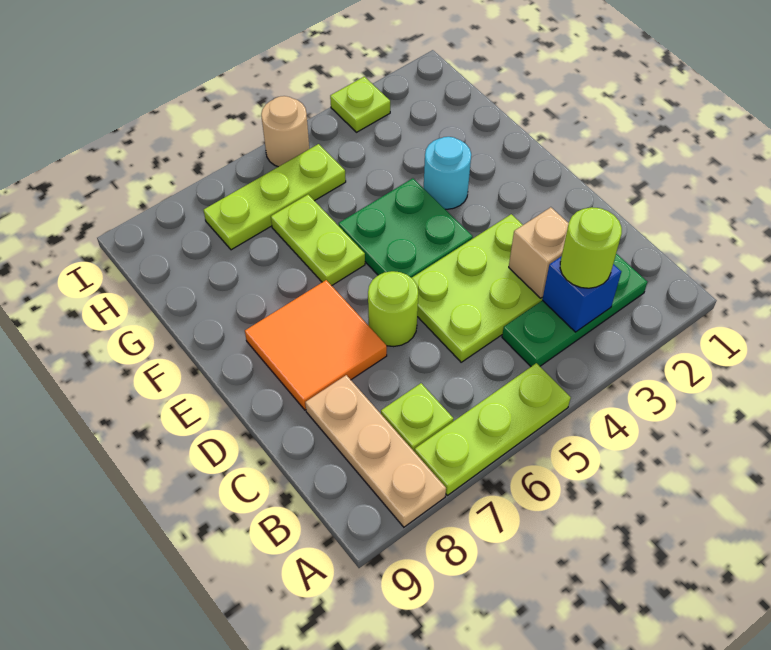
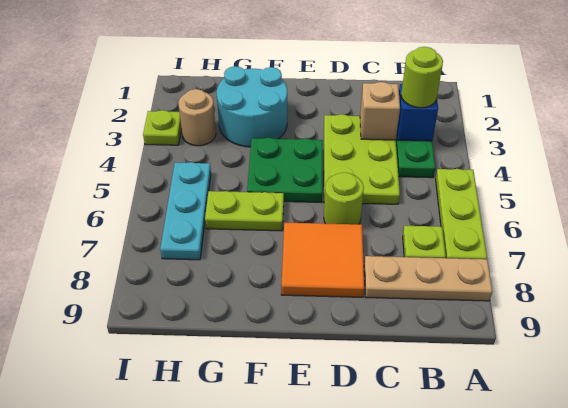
cyan 1x1 round brick [424,137,471,209] -> cyan 2x2 round brick [217,66,287,147]
lime 1x3 plate [203,144,346,250] -> cyan 1x3 plate [160,162,211,260]
tan 1x1 round brick [261,96,309,167] -> tan 1x1 round brick moved to [178,89,216,146]

